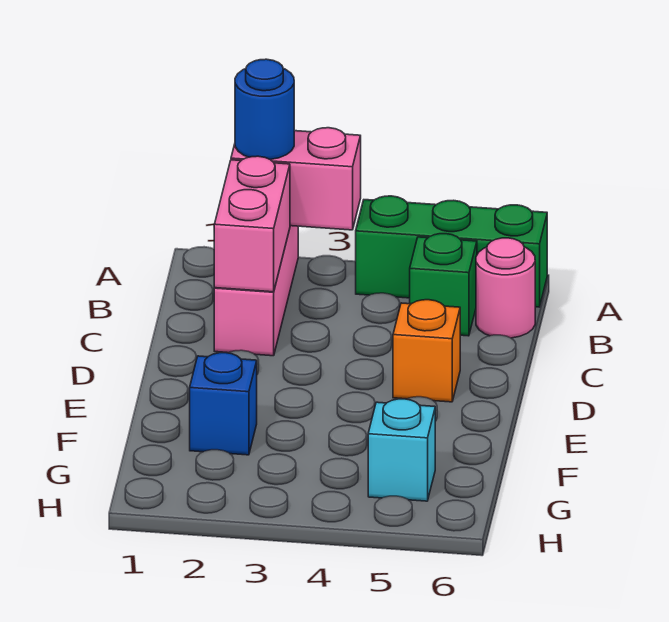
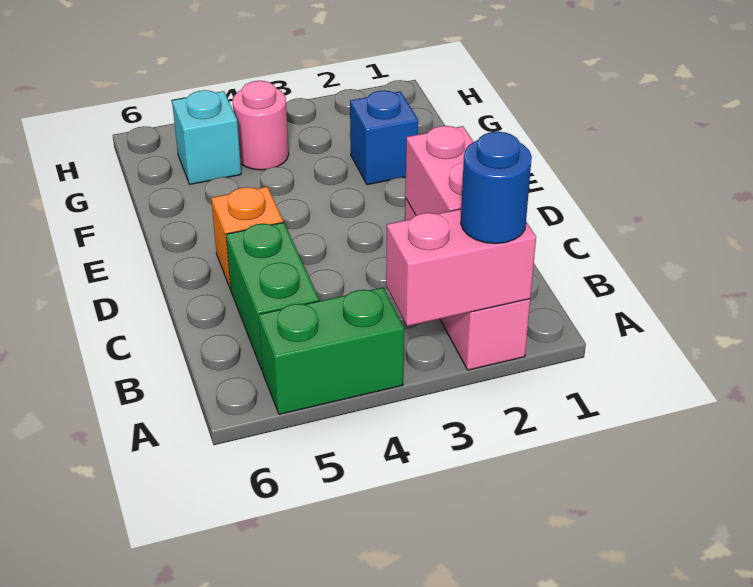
green 1x3 brick [356,196,547,307] -> green 1x2 brick [258,287,404,414]
green 1x1 brick [410,234,477,336] -> green 1x2 brick [226,222,319,370]
pink 1x1 round brick [476,238,535,338] -> pink 1x1 round brick moved to [233,81,289,170]

